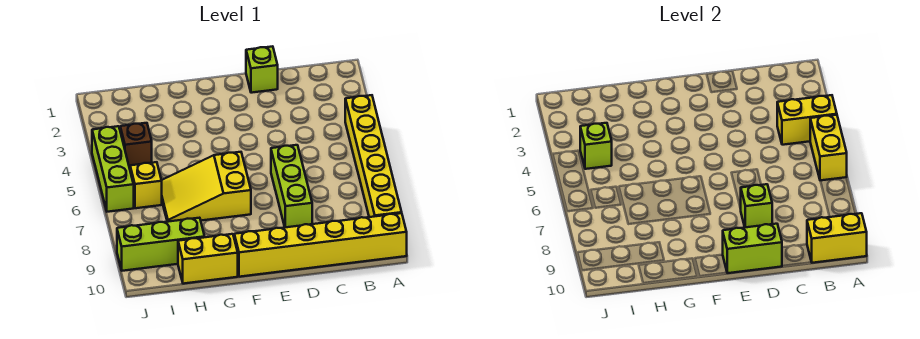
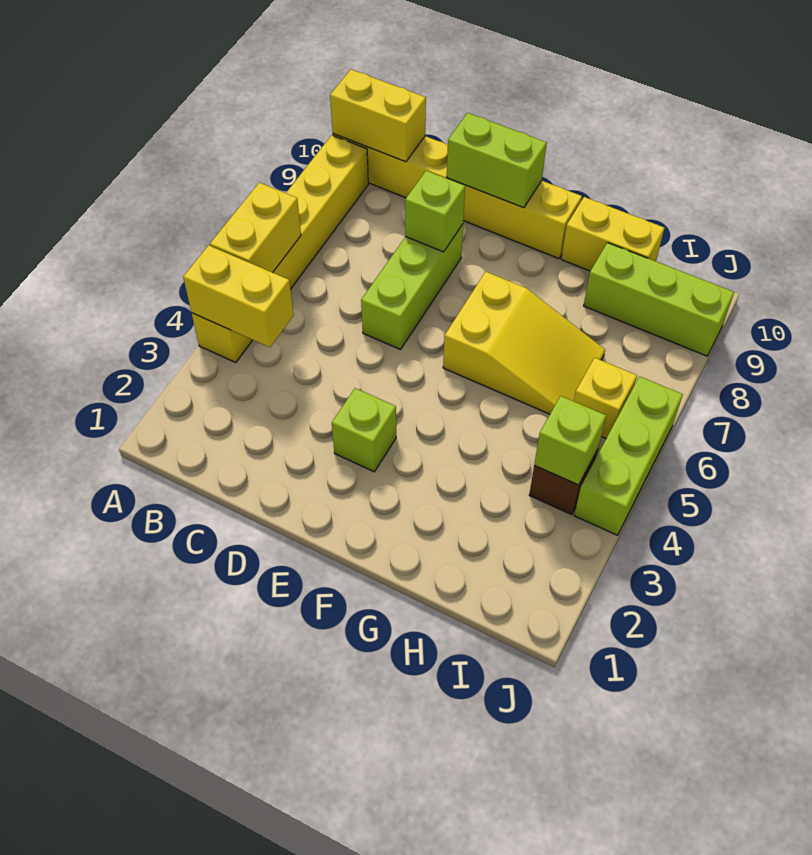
lime 1x1 brick [246,46,278,93] -> lime 1x1 brick moved to [332,388,396,472]

